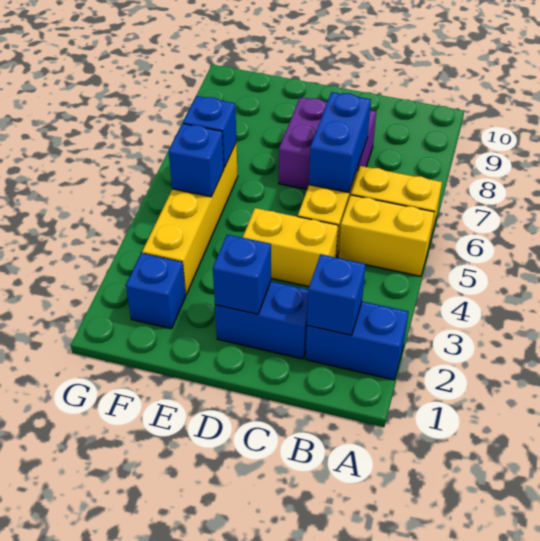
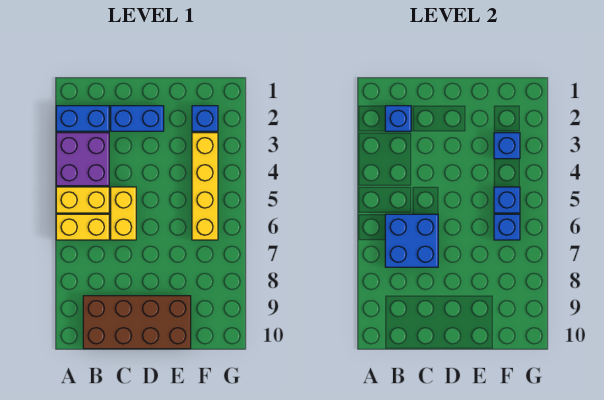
none -> brown 2x4 brick [83,296,191,349]
yellow 1x2 brick [243,208,338,287] -> none
blue 1x2 brick [309,92,371,193] -> blue 2x2 brick [385,214,438,267]
purple 2x2 brick [279,97,376,189] -> purple 2x2 brick moved to [56,133,109,186]
blue 1x1 brick [213,235,271,314] -> blue 1x1 brick moved to [494,133,520,159]

